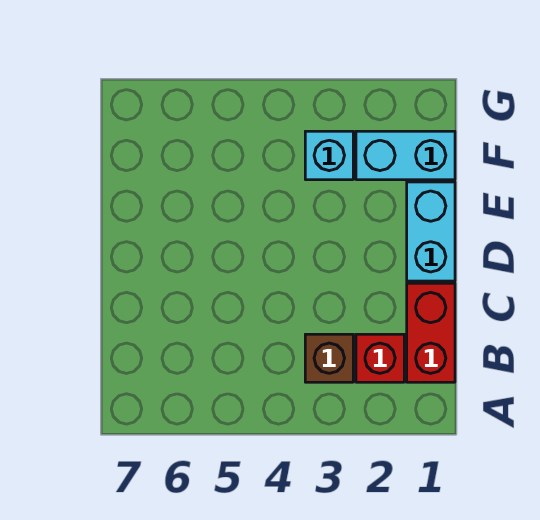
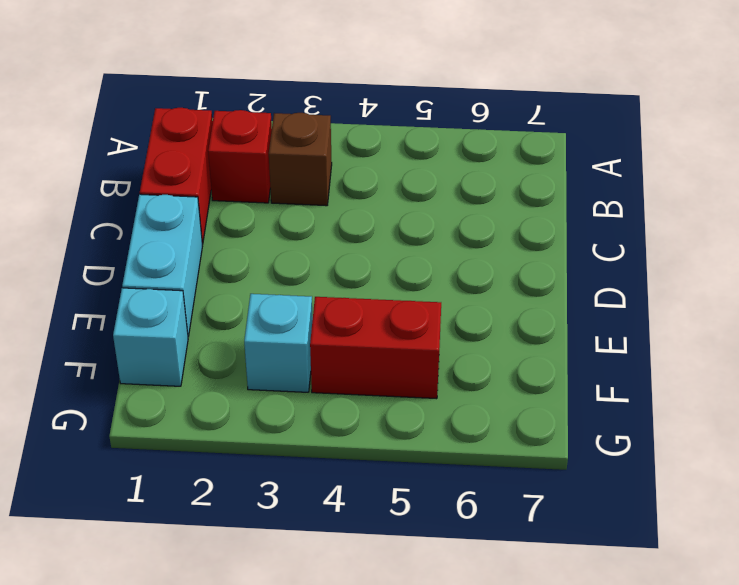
cyan 1x2 brick [356,131,455,180] -> cyan 1x1 brick [113,288,188,386]
none -> red 1x2 brick [310,297,441,399]

